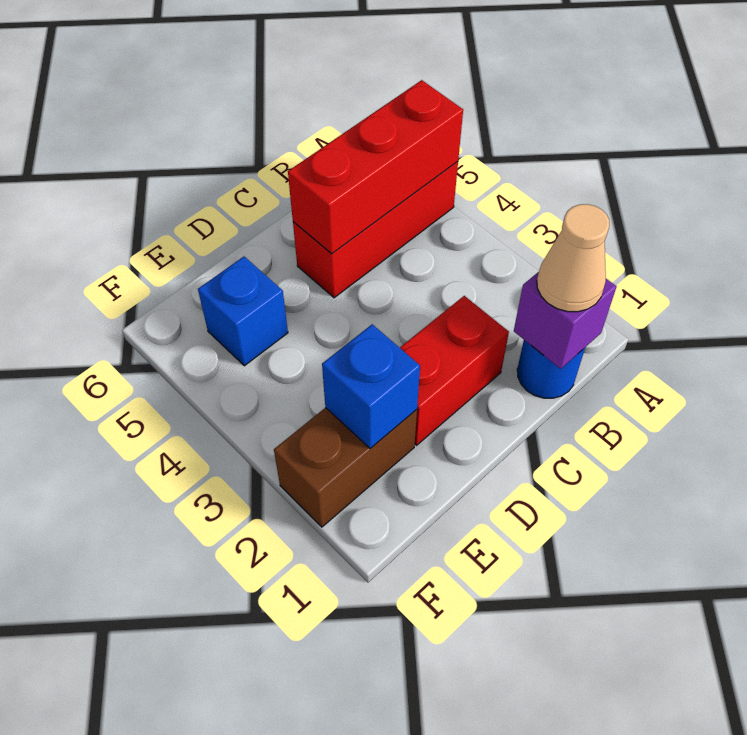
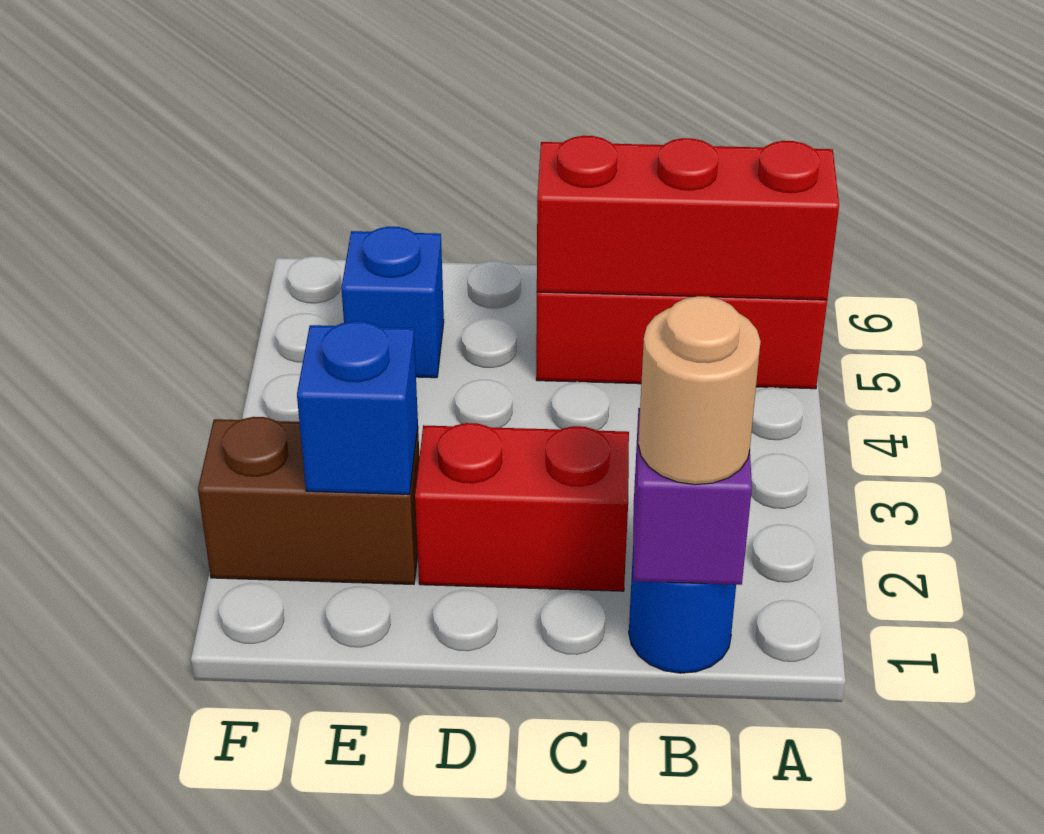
tan 1x1 cone [537,204,609,312] -> tan 1x1 round brick [638,296,761,485]

